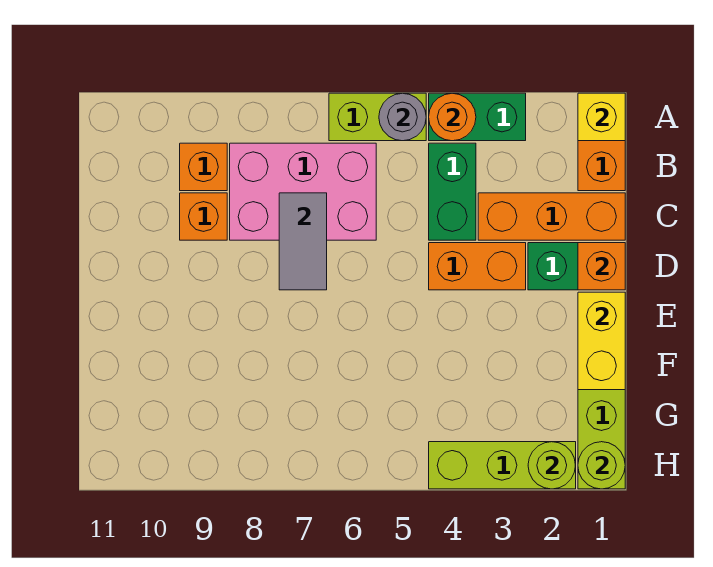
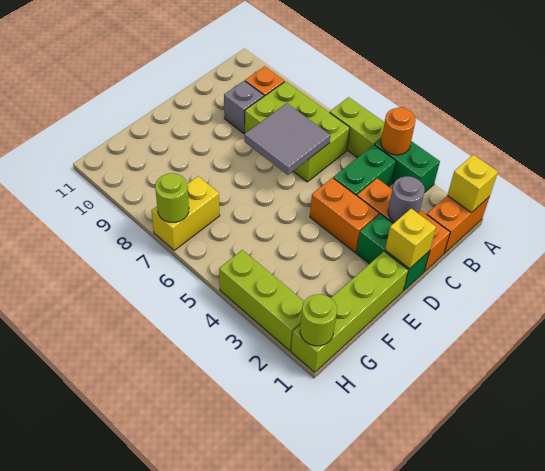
grey 1x1 round brick [379,93,426,141] -> grey 1x1 round brick moved to [388,176,425,222]
pink 2x3 brick [230,143,376,240] -> lime 2x3 brick [245,81,350,182]
grey 1x2 tile [279,193,327,290] -> grey 2x2 tile [245,103,330,175]
orange 1x1 brick [180,193,227,240] -> grey 1x1 brick [224,81,264,133]
orange 1x1 brick [578,243,625,290] -> yellow 1x1 brick [385,209,436,269]
yellow 1x2 brick [578,292,625,390] -> yellow 1x2 brick moved to [151,176,220,250]
lime 1x1 round brick [528,442,575,489] -> lime 1x1 round brick moved to [155,173,189,222]

